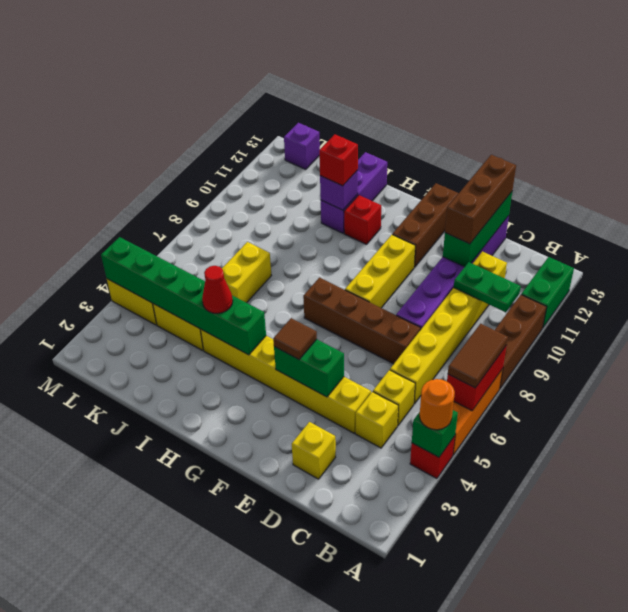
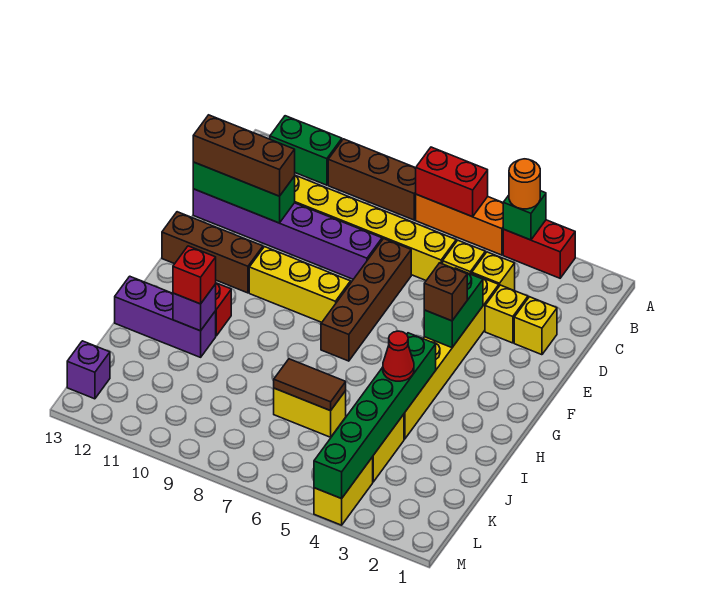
red 1x1 brick [410,436,455,479] -> red 1x2 brick [503,220,575,278]
brown 1x2 tile [448,324,508,388] -> brown 1x2 tile moved to [274,359,346,411]
green 1x2 plate [454,262,521,312] -> none
none -> yellow 1x1 brick [485,285,528,343]
brown 1x1 tile [273,318,317,359] -> brown 1x1 brick [424,263,467,321]

